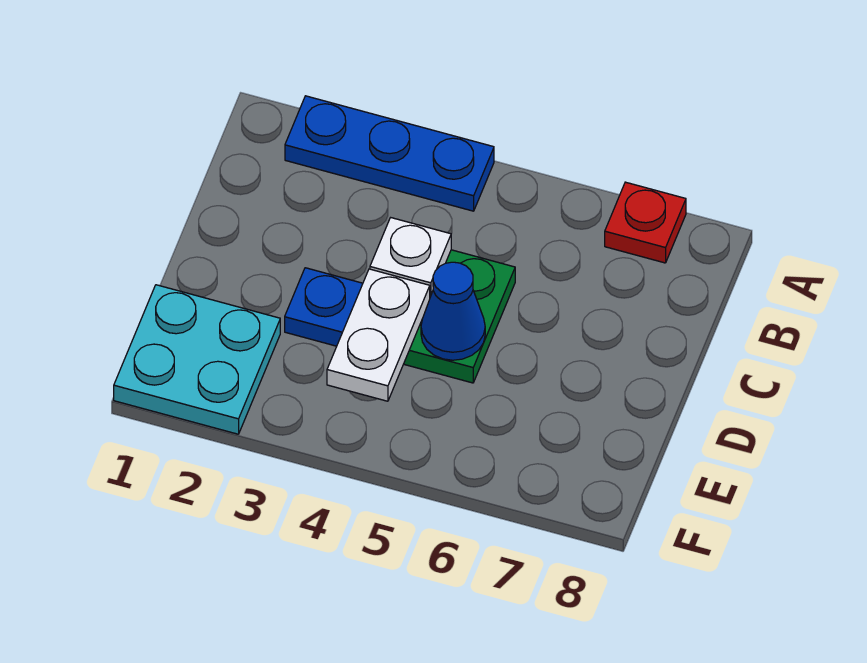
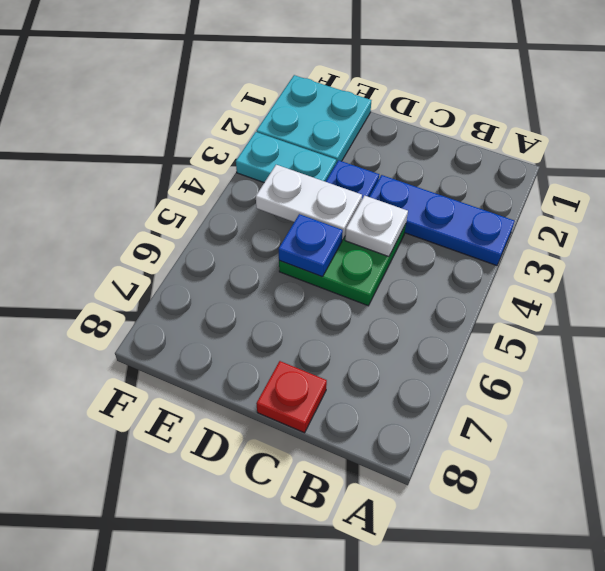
blue 1x3 plate [285,96,494,211] -> blue 1x3 plate turned to [369,175,514,266]
red 1x1 plate [605,182,686,263] -> red 1x1 plate moved to [256,361,327,433]
blue 1x1 cone [421,262,485,360] -> blue 1x1 plate [279,214,343,277]
none -> cyan 1x2 plate [236,132,336,182]

